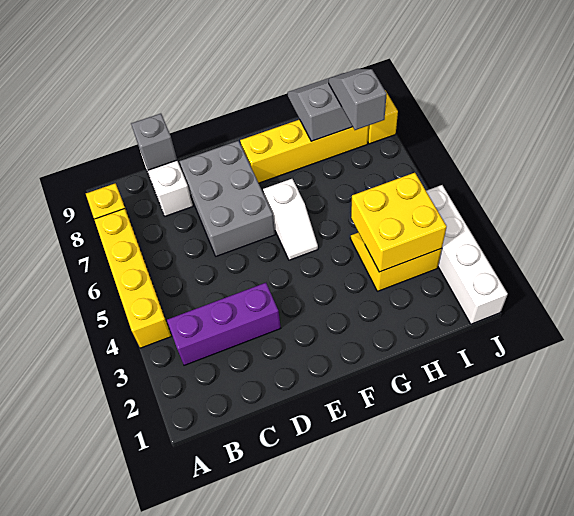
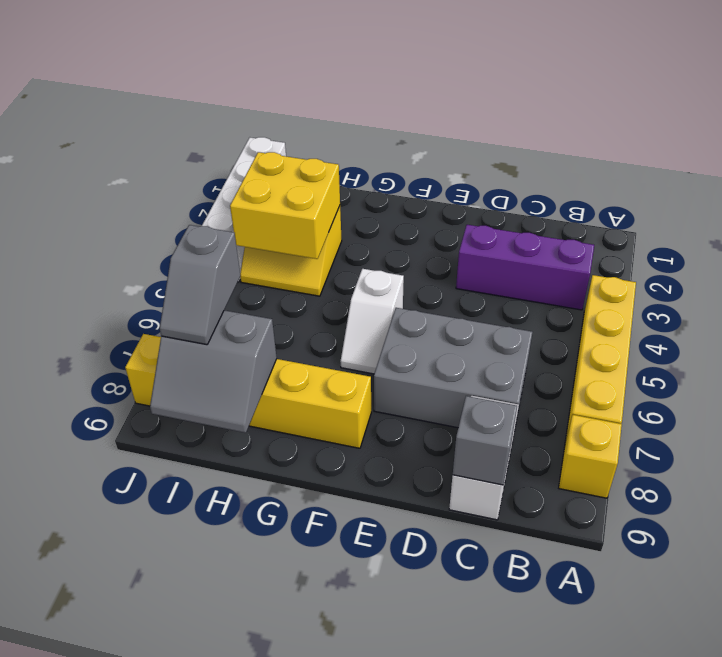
grey 2x3 brick [179,141,275,256] -> grey 2x3 brick turned to [374,308,532,428]
white 1x2 slope [263,179,318,260] -> white 1x2 slope turned to [341,269,404,374]

